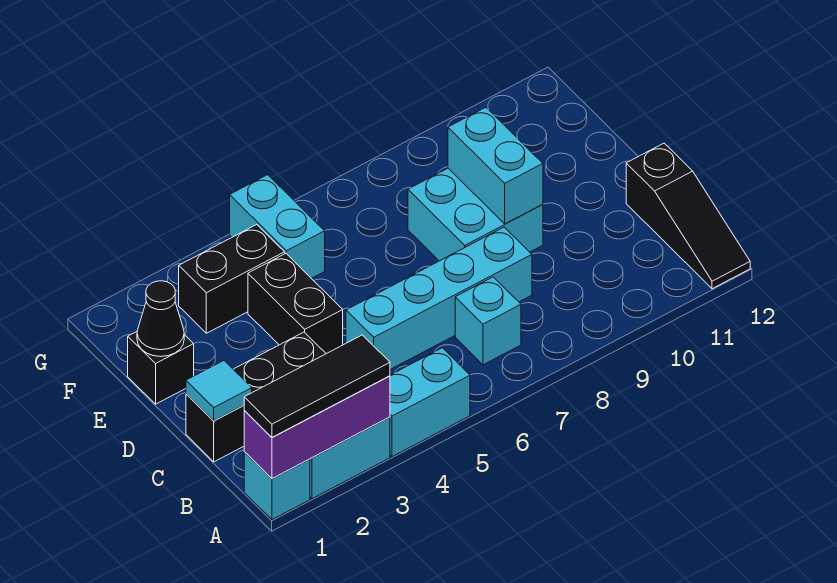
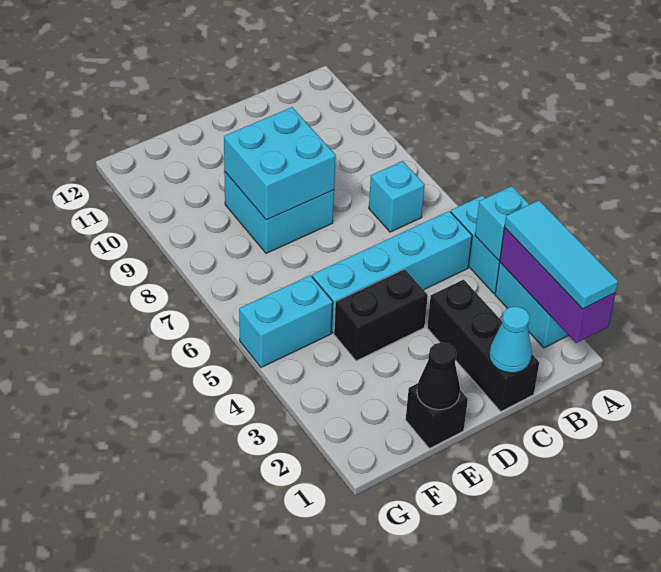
cyan 1x1 brick [244,452,310,520] -> cyan 1x1 brick moved to [475,186,529,260]
black 1x3 tile [244,335,390,437] -> cyan 1x3 tile [505,200,618,309]
black 1x3 slope [626,143,750,289] -> none
cyan 1x1 tile [186,361,252,421] -> cyan 1x1 cone [489,306,532,373]
cyan 1x4 brick [346,227,532,369] -> cyan 1x4 brick turned to [312,211,472,333]
cyan 1x2 brick [448,107,543,224] -> cyan 2x2 brick [224,107,336,220]
black 1x2 brick [179,225,285,333] -> none

